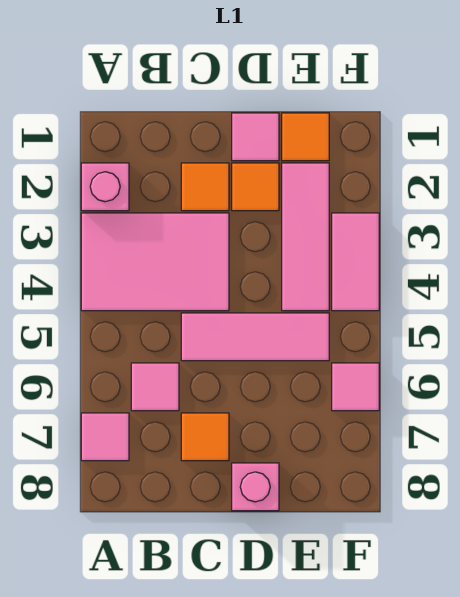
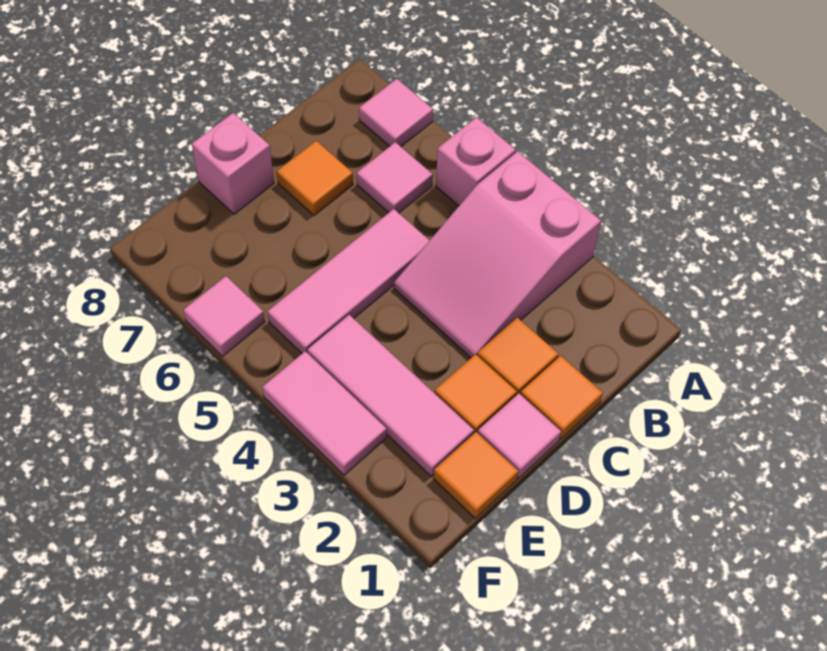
pink 1x1 brick [81,163,129,211] -> pink 1x1 brick moved to [436,117,516,206]
pink 2x3 tile [81,213,229,311] -> pink 2x3 slope [394,151,601,358]
none -> orange 1x1 tile [520,356,603,439]

